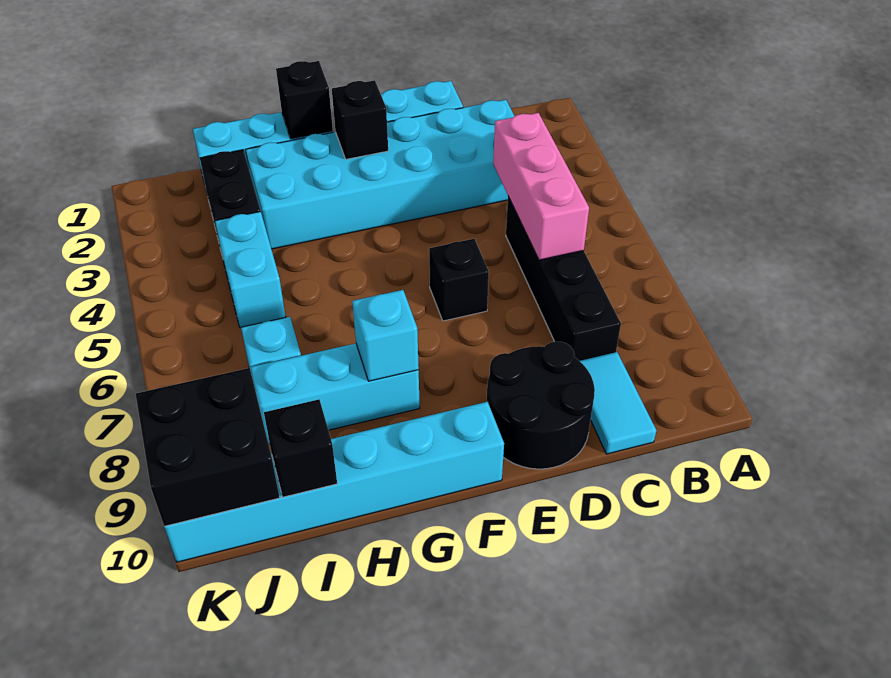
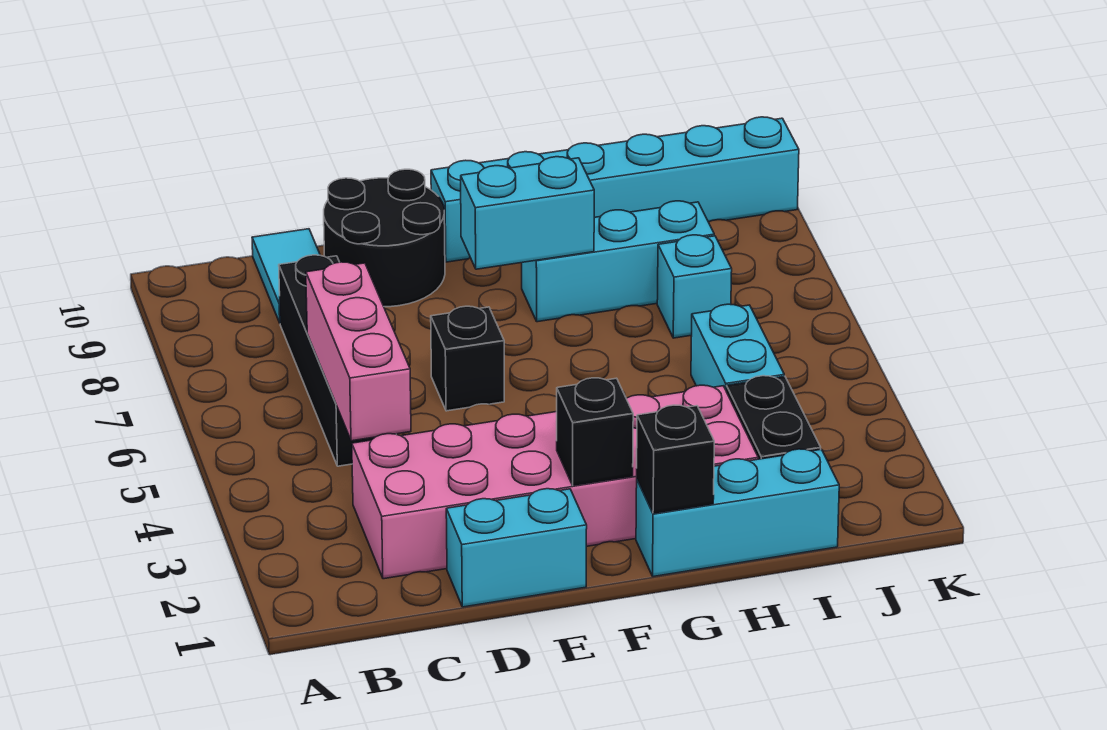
cyan 2x6 brick [246,100,514,249] -> pink 2x6 brick [352,385,758,579]
cyan 1x1 brick [352,290,419,381] -> cyan 1x2 brick [461,157,594,269]
black 1x1 brick [264,400,337,497] -> none
black 2x2 brick [136,368,280,527] -> none

